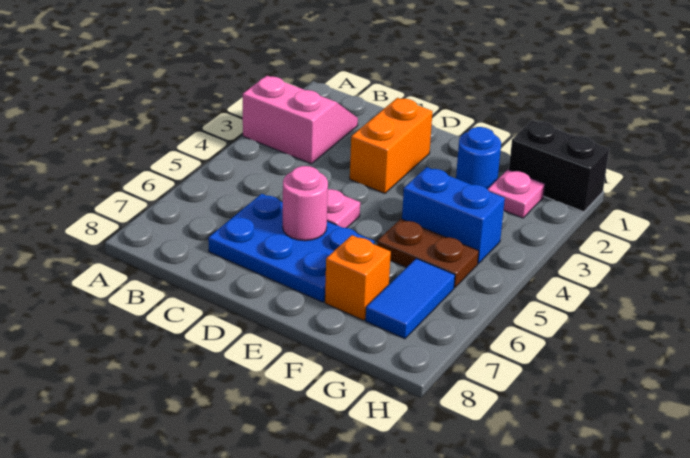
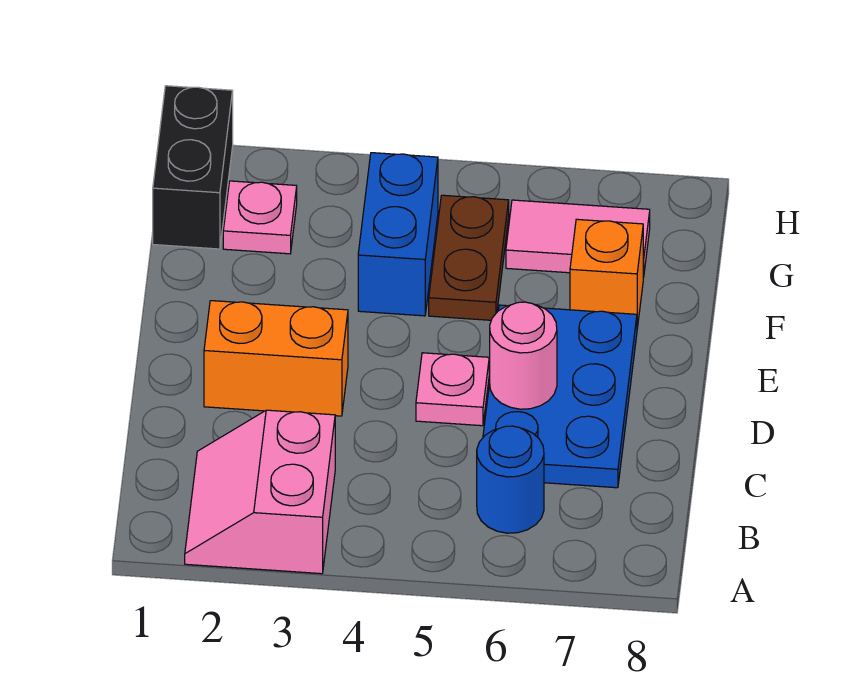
blue 1x1 round brick [456,127,501,189] -> blue 1x1 round brick moved to [477,426,544,533]
blue 1x2 tile [366,259,455,339] -> pink 1x2 tile [506,200,650,277]

